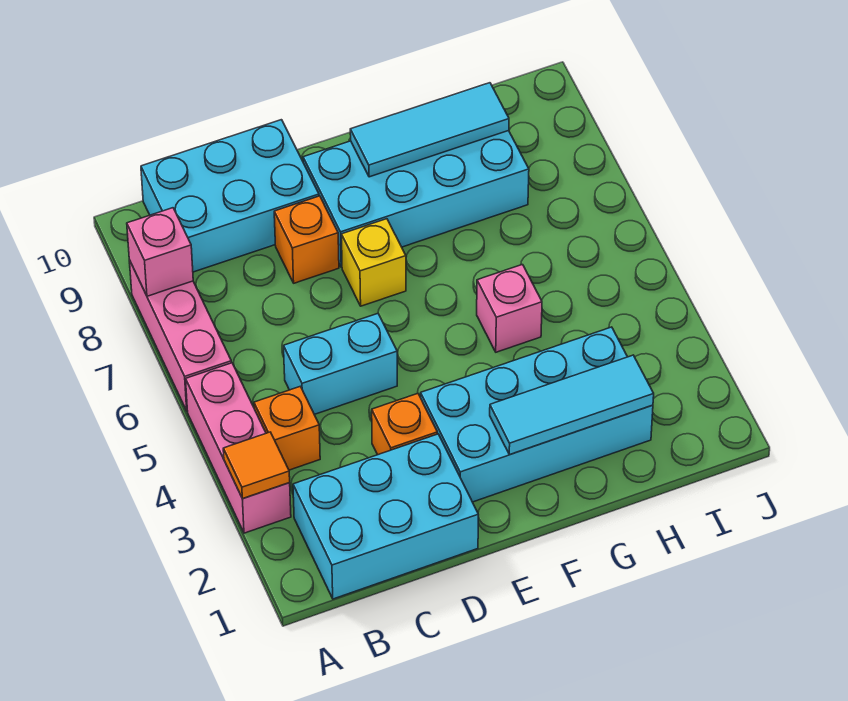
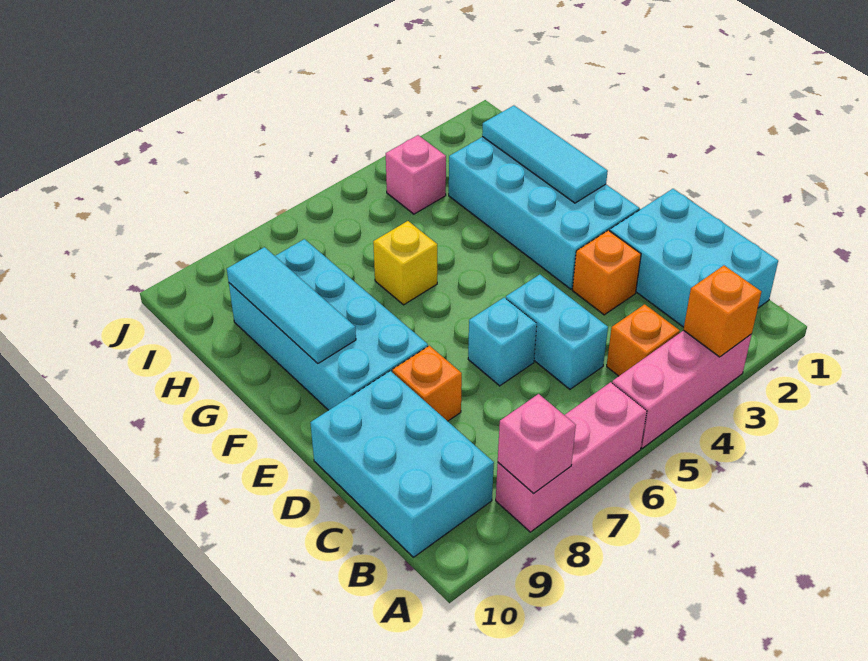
orange 1x1 tile [223,432,290,499] -> orange 1x1 brick [683,266,761,357]
none -> cyan 1x1 brick [468,298,537,386]
yellow 1x1 brick [342,219,406,306] -> yellow 1x1 brick moved to [373,221,437,305]
pink 1x1 brick [477,265,542,352] -> pink 1x1 brick moved to [386,135,446,214]

